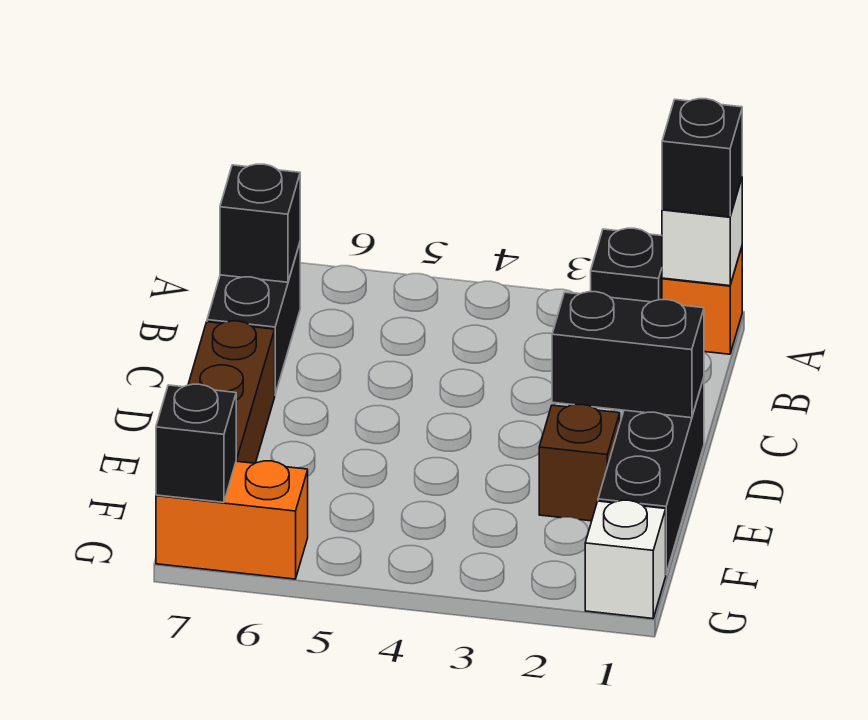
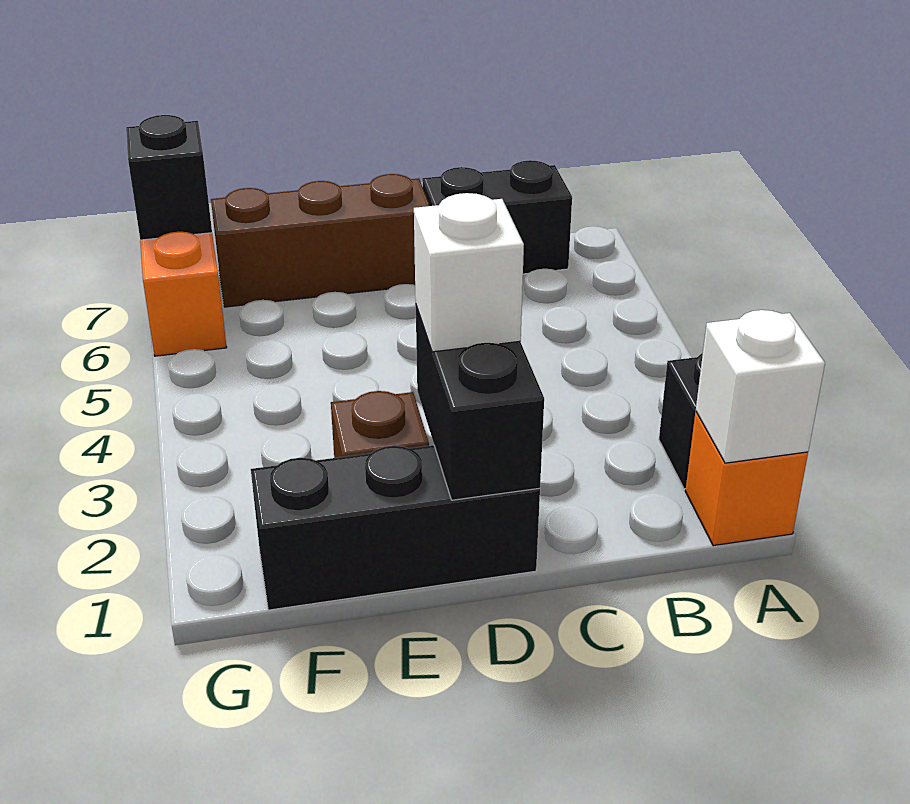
black 1x1 brick [662,99,742,217] -> none
black 1x1 brick [220,164,300,282] -> none
white 1x1 brick [585,500,666,619] -> white 1x1 brick moved to [414,193,524,352]

